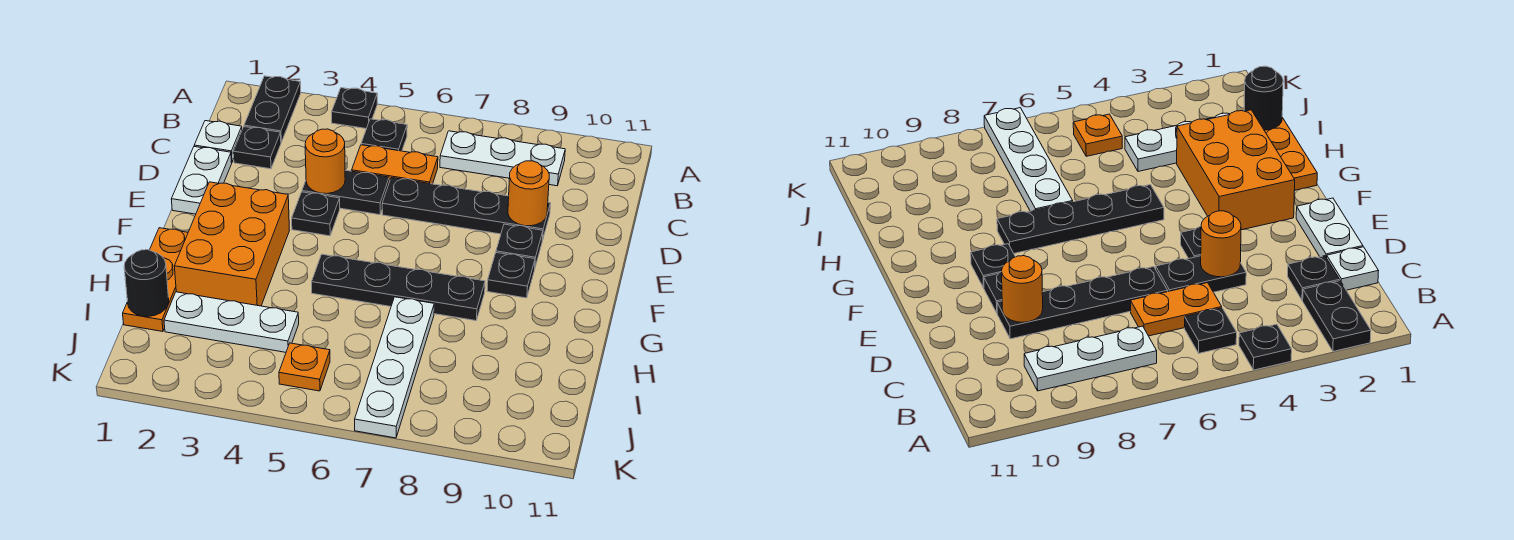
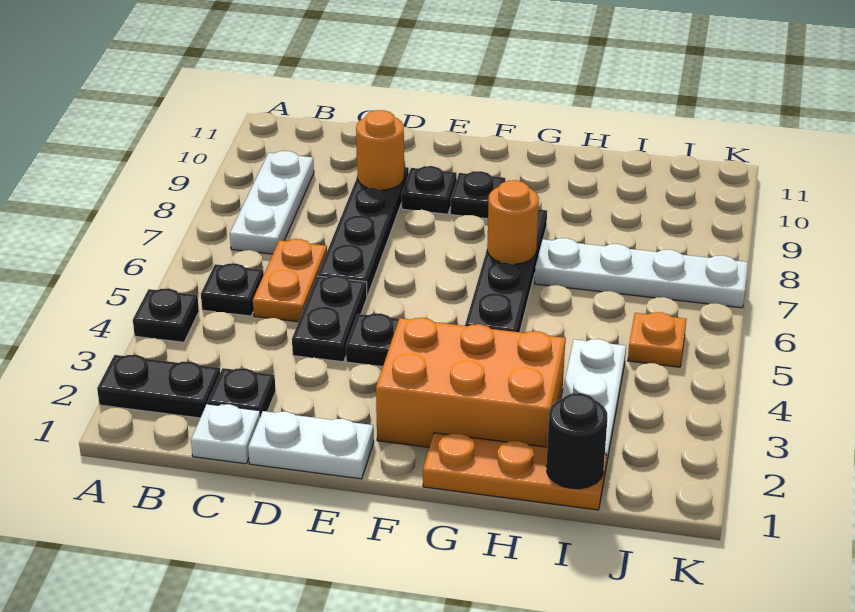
orange 1x1 round brick [305,129,345,194] -> orange 1x1 round brick moved to [487,180,539,264]

